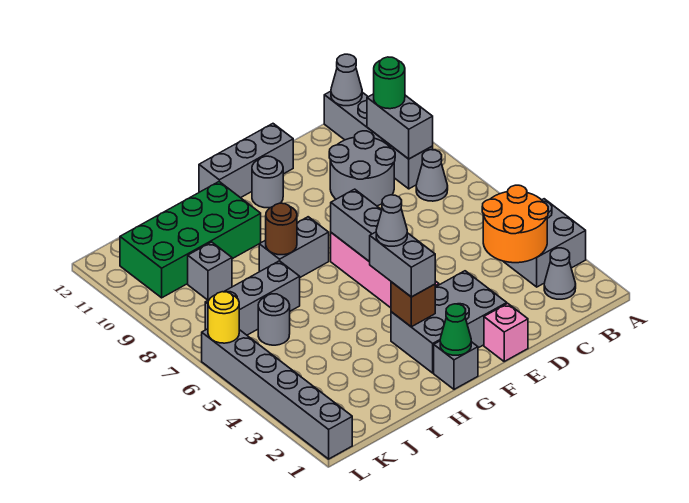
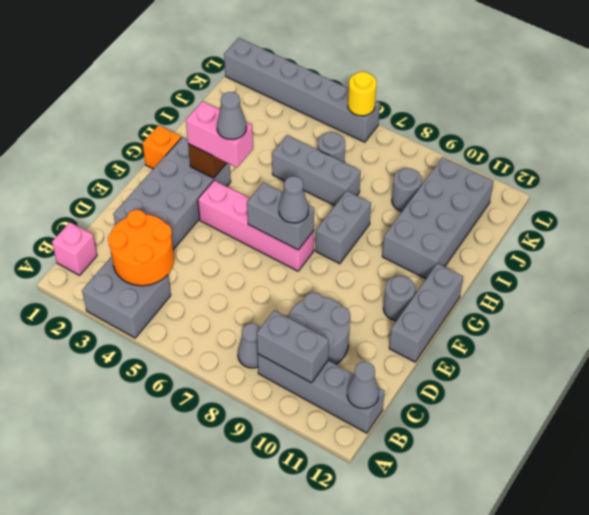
grey 1x1 cone [544,248,576,299] -> grey 1x1 cone moved to [279,176,309,223]
green 1x1 round brick [374,57,405,109] -> none
pink 1x1 brick [484,303,528,361] -> pink 1x1 brick moved to [52,222,97,275]
grey 2x3 brick [391,271,507,373] -> grey 2x4 brick [114,137,231,250]
grey 1x1 brick [434,341,478,389] -> orange 1x1 brick [143,125,181,169]
green 1x1 cone [440,304,471,355] -> none
grey 1x2 brick [370,232,435,297] -> pink 1x2 brick [186,101,253,168]
brown 1x1 round brick [266,203,297,255] -> none
green 2x4 brick [120,182,261,298] -> grey 2x4 brick [382,157,493,279]
grey 1x3 brick [205,261,300,335] -> grey 1x3 brick turned to [272,135,361,206]
grey 1x1 brick [188,242,232,300] -> grey 1x1 round brick [392,168,422,211]

